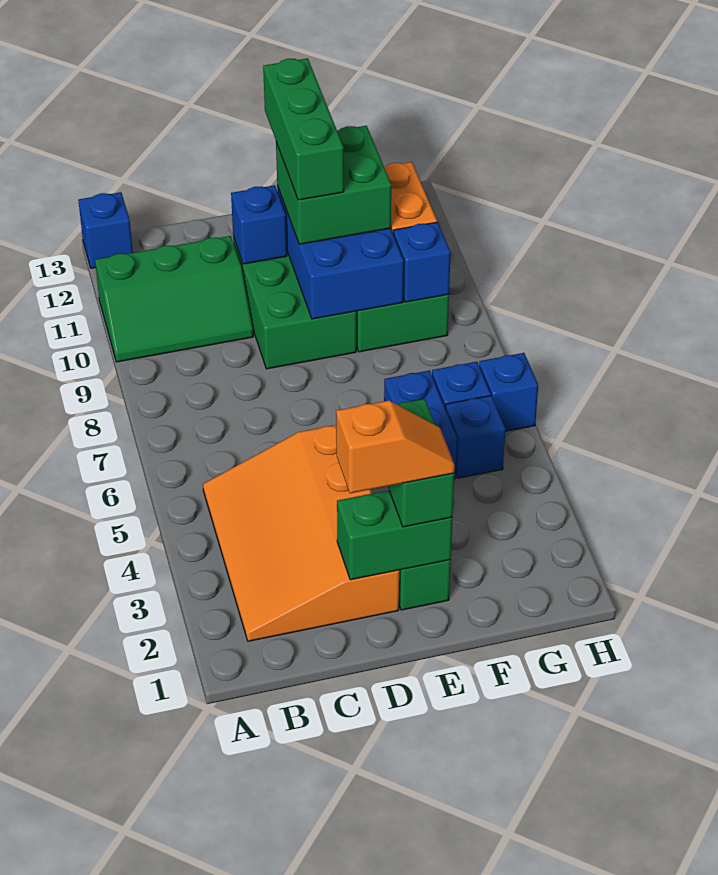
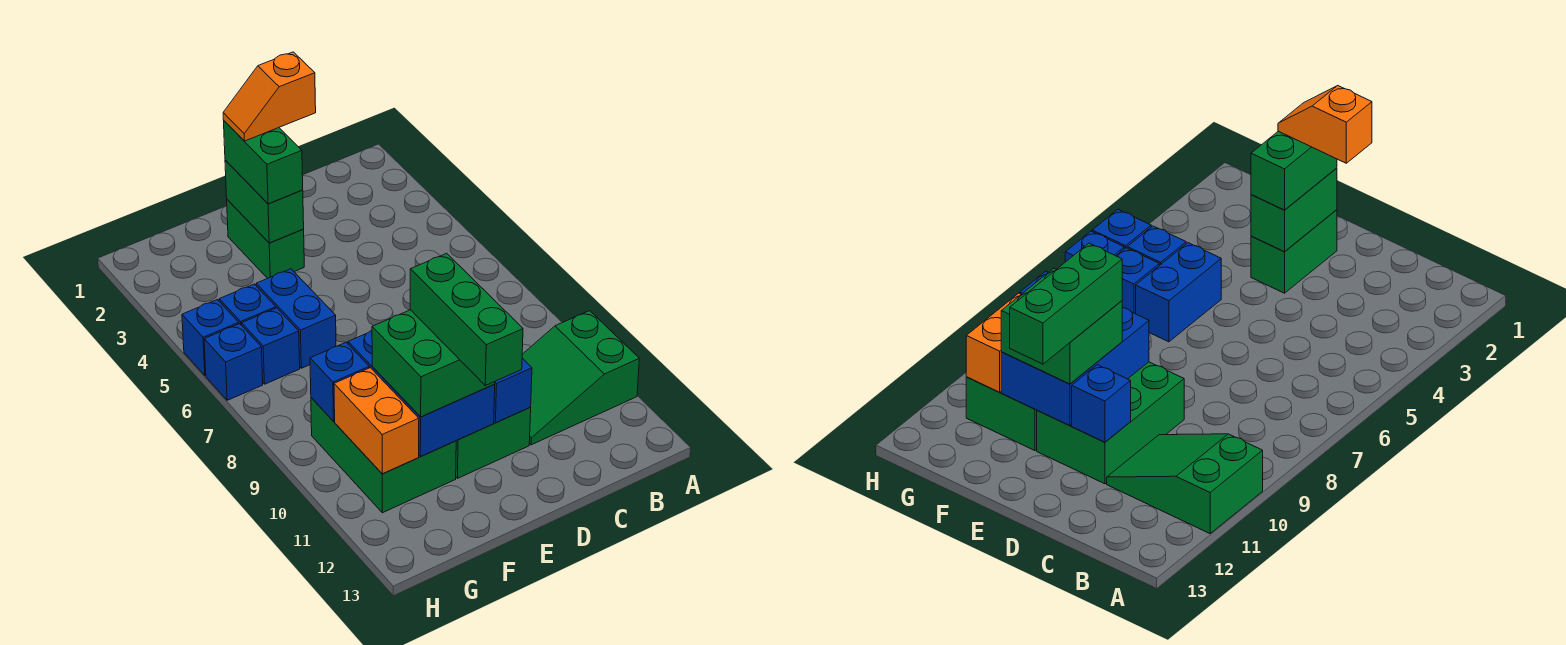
green 2x3 slope [95,236,253,362] -> green 2x3 slope turned to [522,311,639,445]
blue 1x1 brick [78,192,133,268] -> blue 1x1 brick moved to [182,300,239,376]
orange 3x4 slope [203,425,399,641] -> none
green 1x2 brick [337,490,452,580] -> green 1x2 brick turned to [225,160,304,243]

